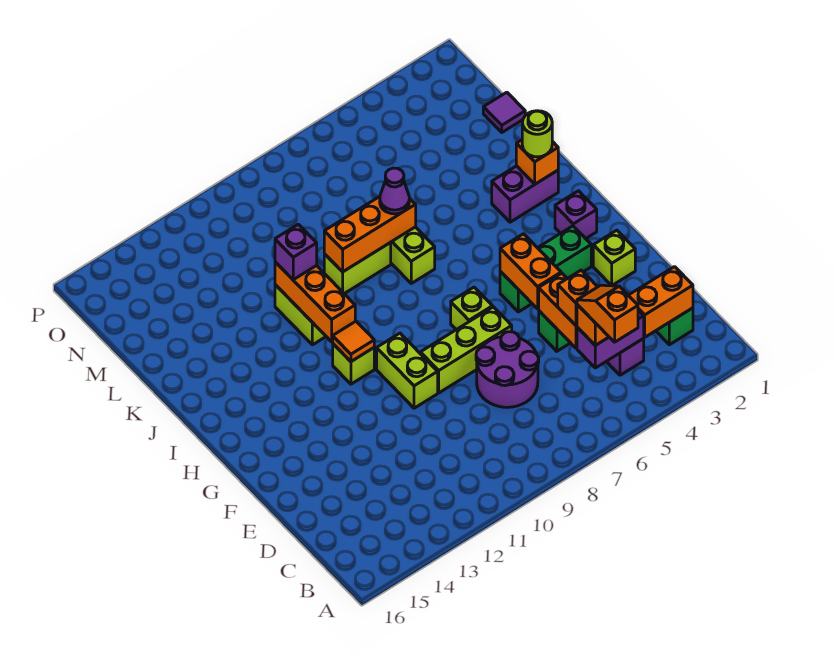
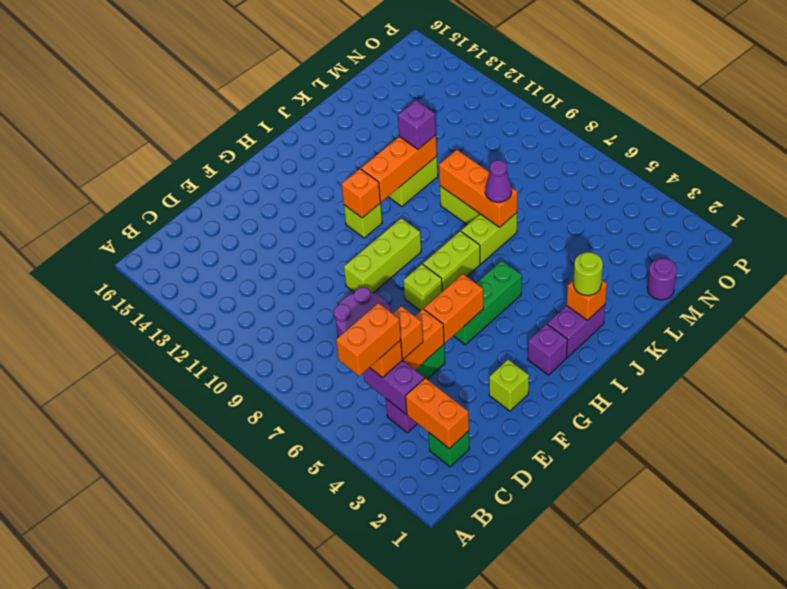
orange 1x2 slope [577,285,638,342] -> orange 1x2 brick [336,303,401,376]
lime 1x3 brick [420,307,512,393] -> lime 1x3 brick turned to [344,218,421,293]
lime 1x2 brick [377,333,438,408] -> lime 1x2 brick moved to [423,231,480,292]
green 1x3 brick [500,226,591,312] -> green 1x3 brick turned to [454,261,522,345]
orange 1x1 tile [333,321,374,361] -> orange 1x1 brick [342,169,380,218]
purple 1x2 brick [492,166,558,222] -> purple 1x2 brick turned to [548,305,605,357]
purple 1x1 tile [483,92,525,132] -> purple 1x1 round brick [647,258,677,300]

